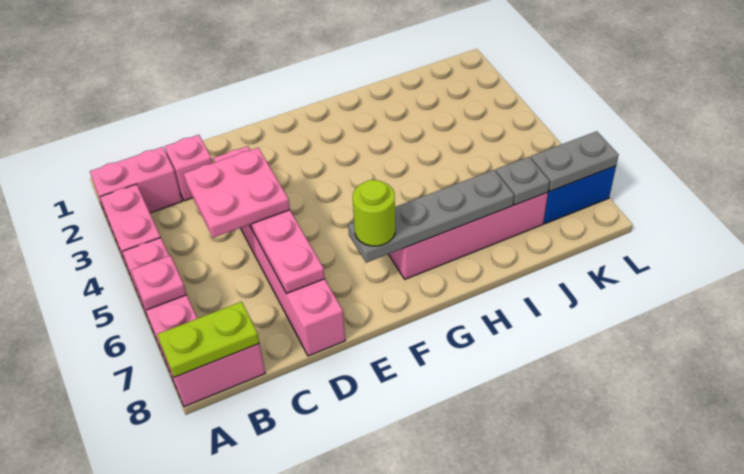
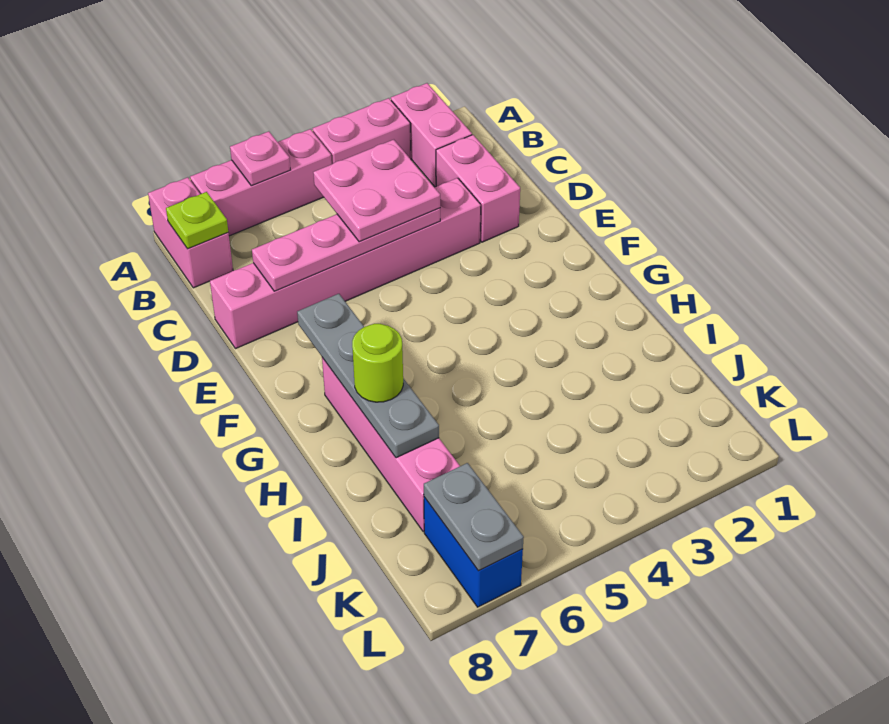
lime 1x2 plate [157,302,259,377] -> lime 1x1 plate [166,192,228,249]
pink 1x1 brick [165,135,212,201] -> pink 1x2 brick [436,135,520,242]
lime 1x1 round brick [353,180,395,246] -> lime 1x1 round brick moved to [352,324,403,402]
grey 1x1 plate [496,157,550,205] -> none

